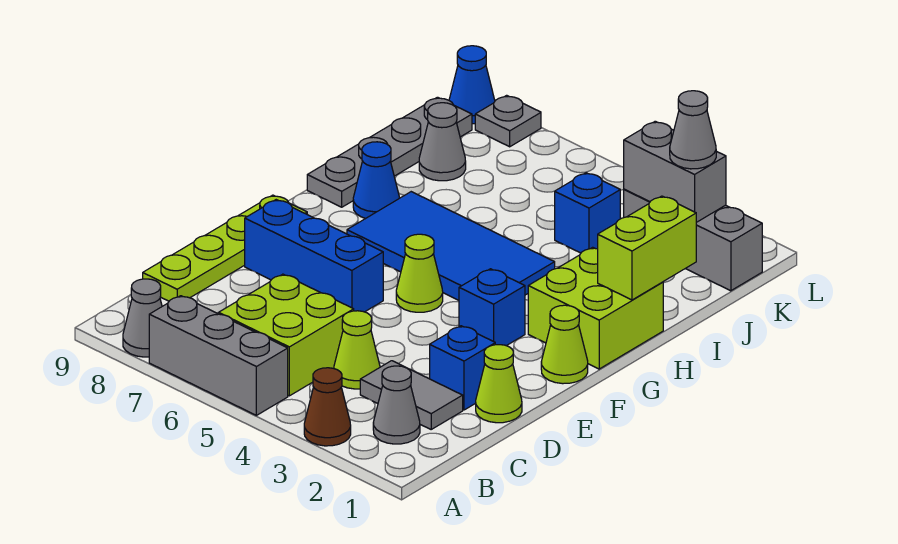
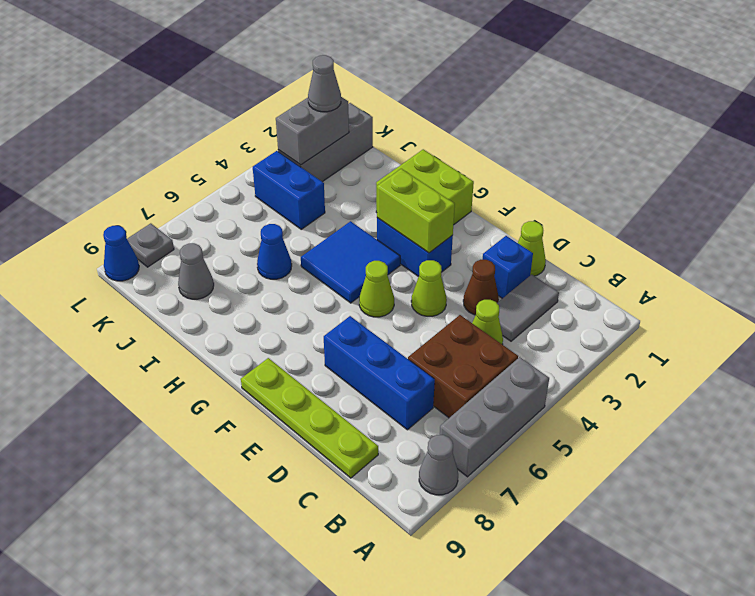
brown 1x1 cone [304,368,351,446] -> brown 1x1 cone moved to [463,260,499,315]
grey 1x1 cone [373,366,420,444] -> none
lime 2x2 brick [219,274,354,396] -> brown 2x2 brick [408,315,518,418]
blue 1x3 brick [245,200,383,312] -> blue 1x3 brick turned to [324,316,435,430]
lime 1x1 cone [541,305,588,384] -> lime 1x1 cone moved to [411,260,447,316]
blue 1x1 brick [459,269,525,346] -> blue 1x2 brick [377,218,453,277]
blue 2x4 tile [347,192,555,300] -> blue 2x2 tile [301,221,400,303]
lime 1x2 brick [598,196,696,300] -> lime 1x2 brick moved to [377,169,455,253]
blue 1x1 cone [353,142,399,218] -> blue 1x1 cone moved to [257,224,292,279]
grey 1x4 plate [307,97,472,207] -> none
blue 1x1 brick [555,173,620,253] -> blue 1x2 brick [253,151,325,229]

